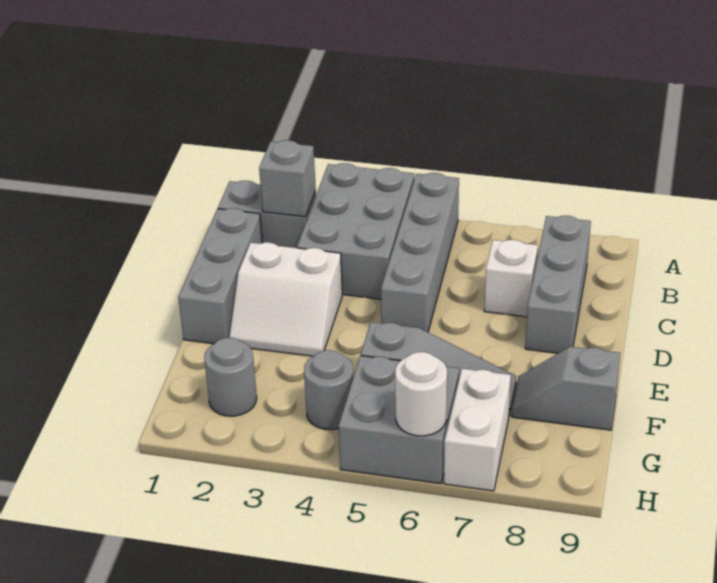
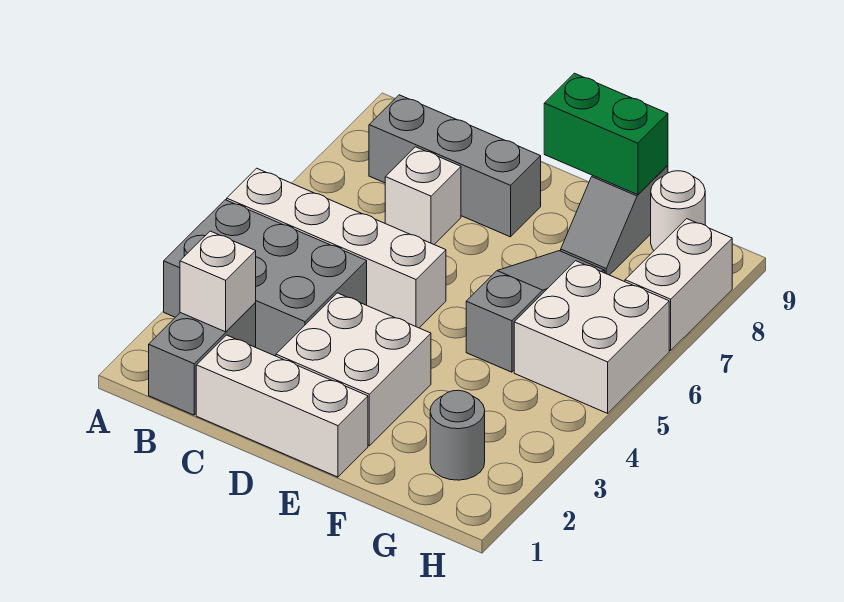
grey 1x4 brick [381,173,459,332] -> white 1x4 brick [227,168,446,328]
grey 1x1 brick [259,140,316,217] -> white 1x1 brick [180,231,256,332]
grey 1x3 brick [178,208,262,344] -> white 1x3 brick [196,335,368,477]
white 2x2 slope [229,242,342,356] -> white 2x2 brick [276,293,431,446]
none -> green 1x2 brick [544,73,668,195]
grey 1x1 round brick [304,350,353,430] -> none
grey 2x2 brick [339,356,459,484] -> white 2x2 brick [514,261,669,413]
white 1x2 brick [444,369,511,491] -> white 1x2 brick turned to [625,219,732,351]
white 1x1 round brick [395,352,447,436] -> white 1x1 round brick moved to [651,171,705,250]

